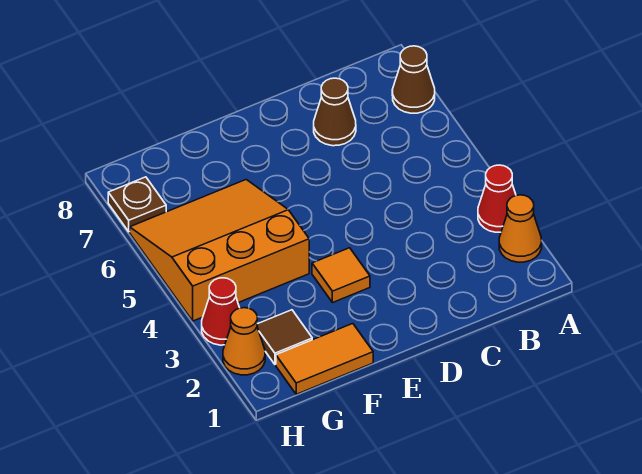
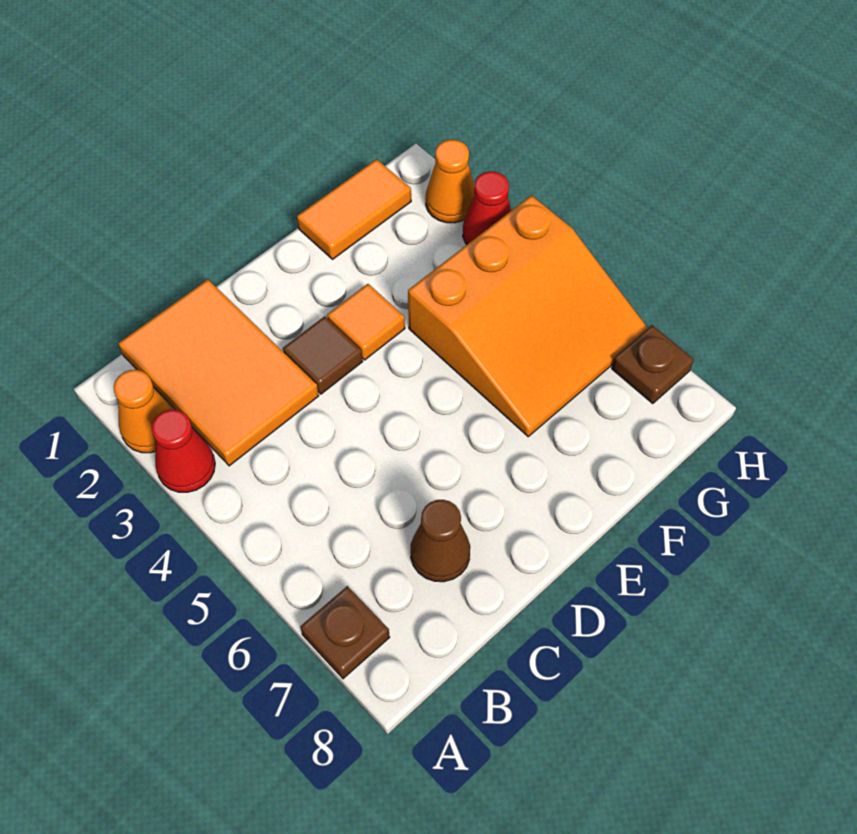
brown 1x1 cone [392,46,435,113] -> brown 1x1 plate [300,586,390,679]
none -> orange 2x3 tile [118,279,319,466]
brown 1x1 tile [257,310,312,364] -> brown 1x1 tile moved to [283,316,363,394]

